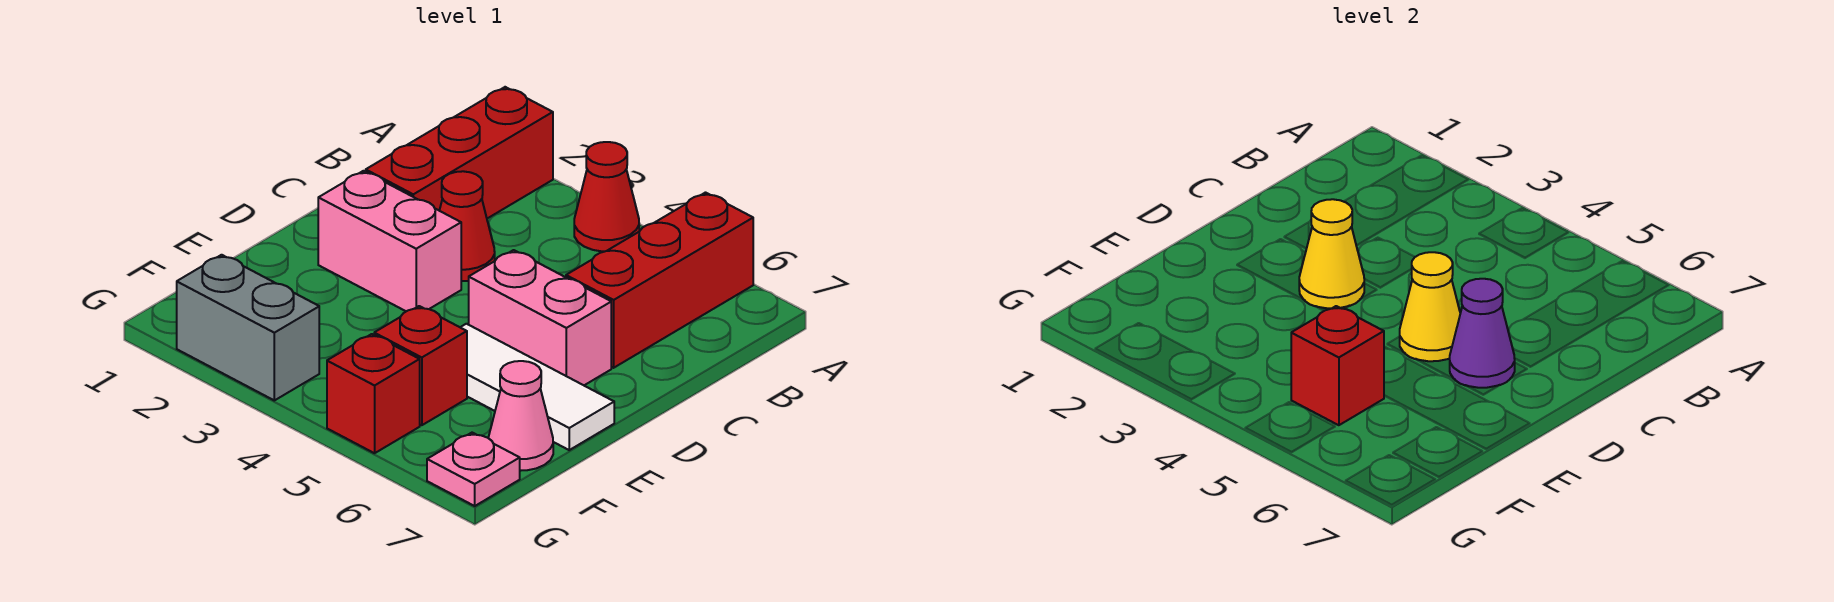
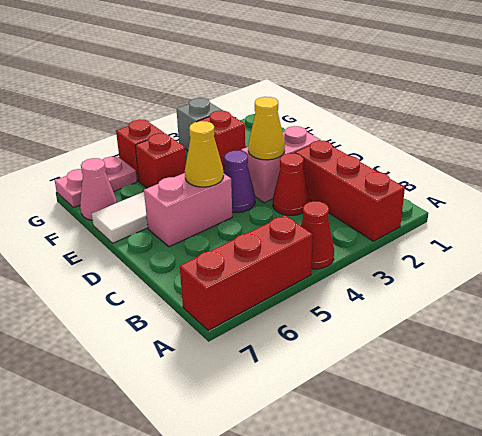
red 1x3 brick [566,193,753,368] -> red 1x3 brick turned to [180,215,313,330]
purple 1x1 cone [1450,279,1515,388] -> purple 1x1 cone moved to [224,151,255,212]
red 1x1 brick [1291,306,1384,425] -> red 1x1 brick moved to [197,111,245,170]
grey 1x2 brick [177,255,319,400] -> grey 1x1 brick [177,98,223,150]
pink 1x1 plate [427,433,520,506] -> pink 1x2 plate [55,156,137,208]

